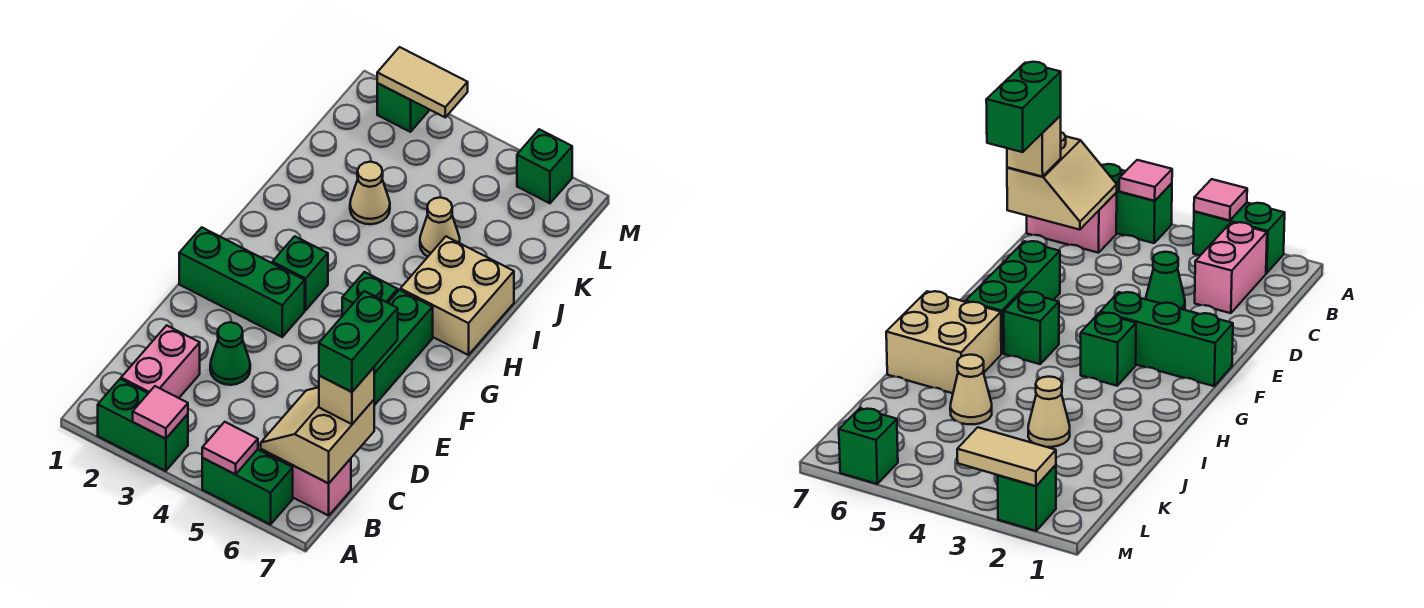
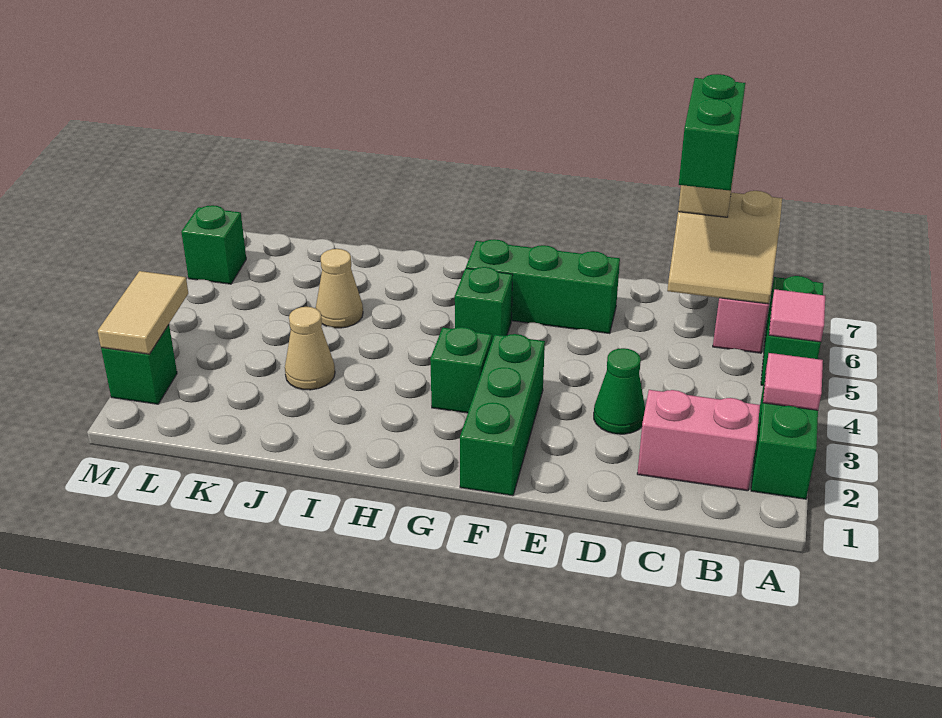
green 1x2 brick [319,291,398,392] -> green 1x2 brick turned to [679,74,746,191]
tan 2x2 brick [400,236,514,355] -> none

